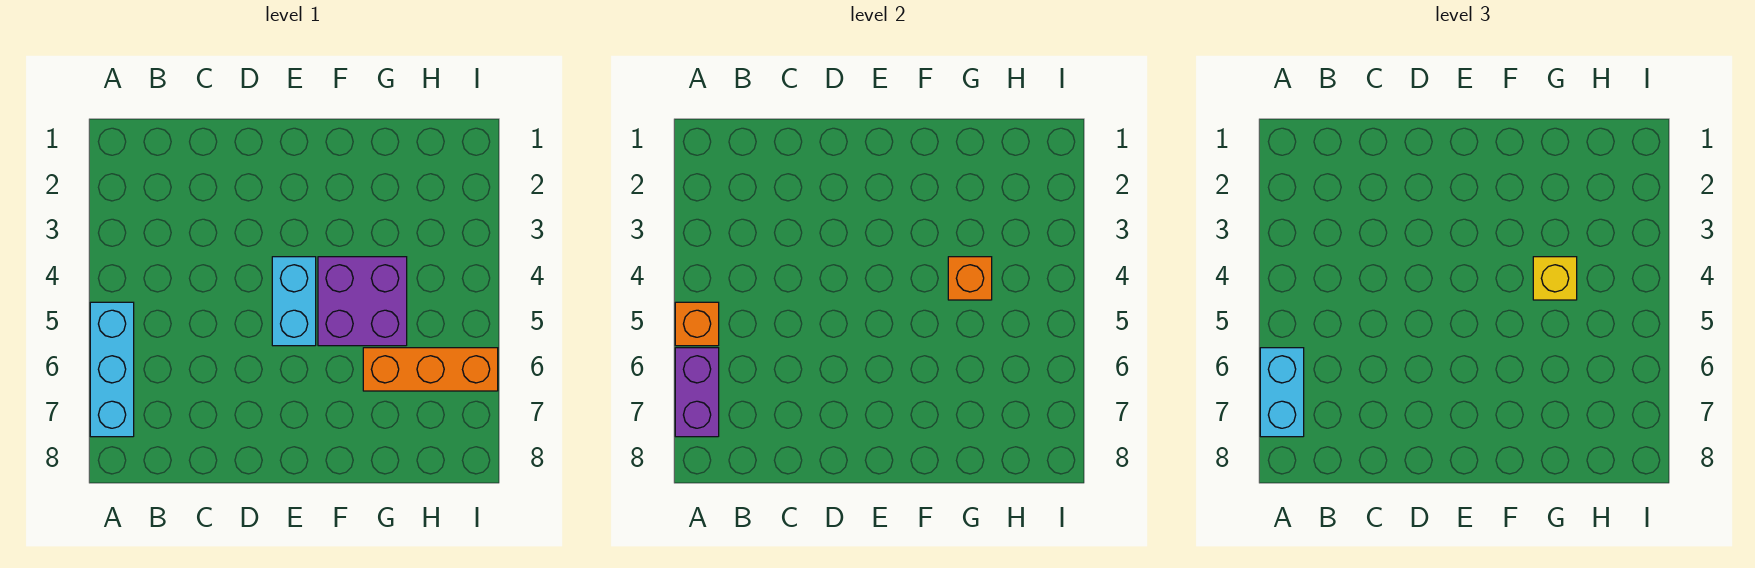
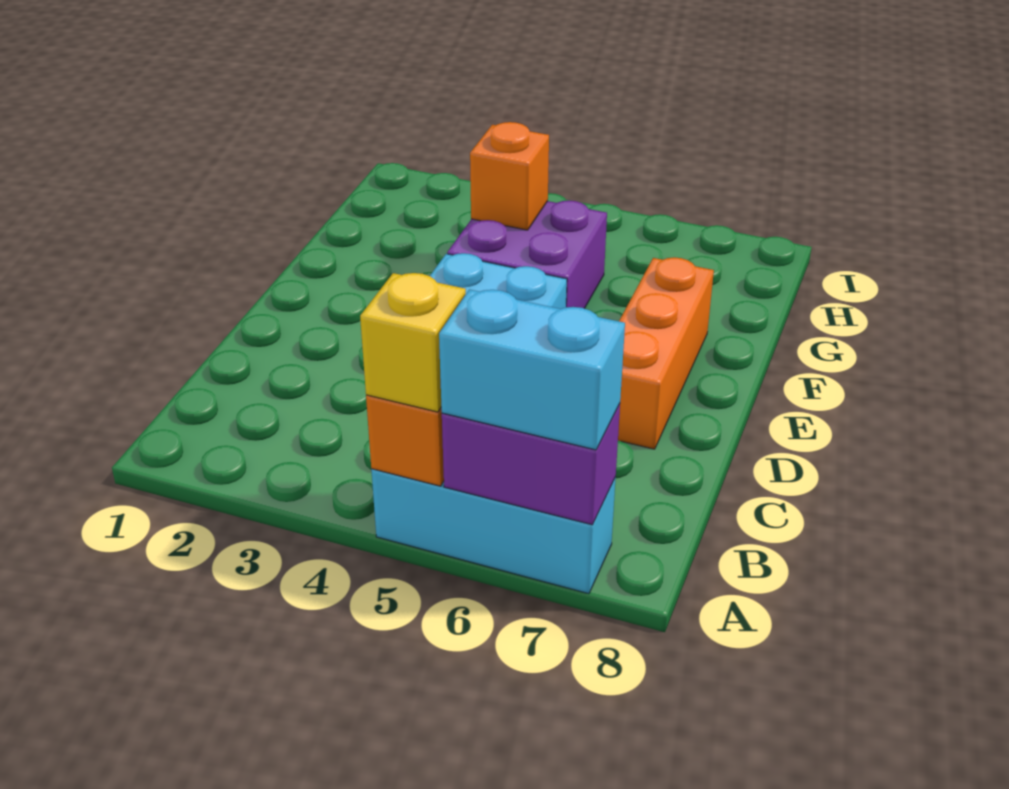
yellow 1x1 brick [1533,257,1577,300] -> yellow 1x1 brick moved to [360,273,466,412]
orange 1x3 brick [363,348,498,391] -> orange 1x3 brick moved to [618,257,714,449]

